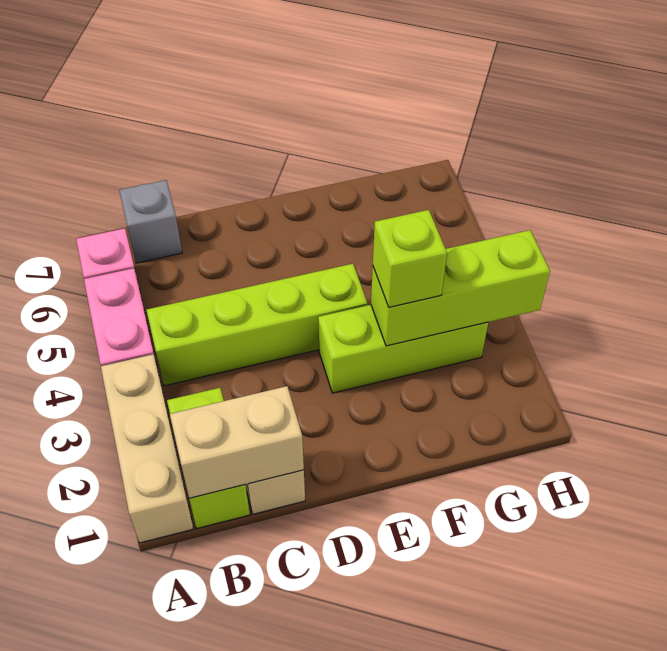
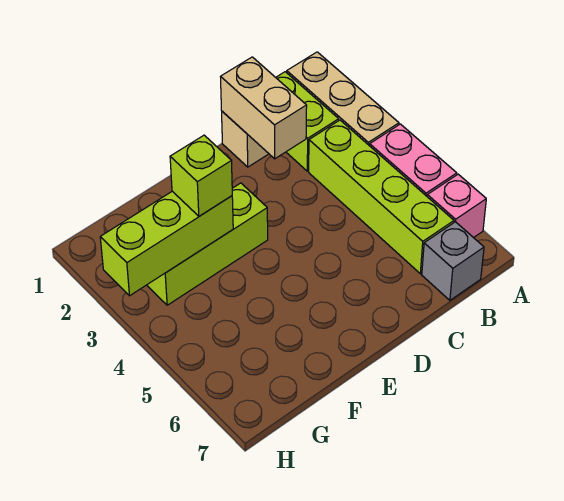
tan 1x2 brick [170,386,304,499] -> tan 1x2 brick turned to [221,57,307,159]
lime 1x4 brick [146,264,368,386] -> lime 1x4 brick turned to [309,120,454,274]

